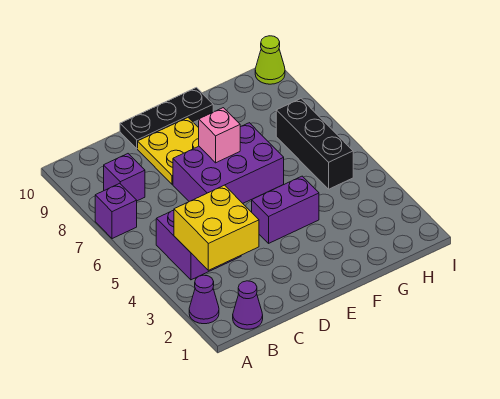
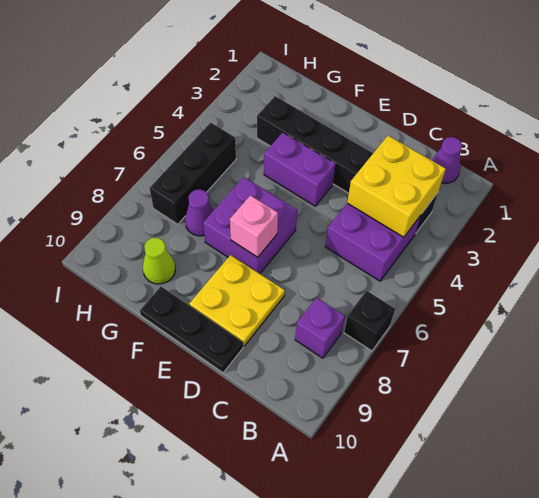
purple 1x1 cone [189,275,219,324] -> purple 1x1 cone moved to [185,189,214,236]
purple 1x1 brick [95,183,137,239] -> black 1x1 brick [344,291,395,351]
none -> black 1x6 brick [257,96,438,234]
purple 2x3 brick [173,123,284,203] -> purple 2x2 brick [203,177,297,274]
lime 1x1 cone [255,36,285,84] -> lime 1x1 cone moved to [143,238,176,284]

